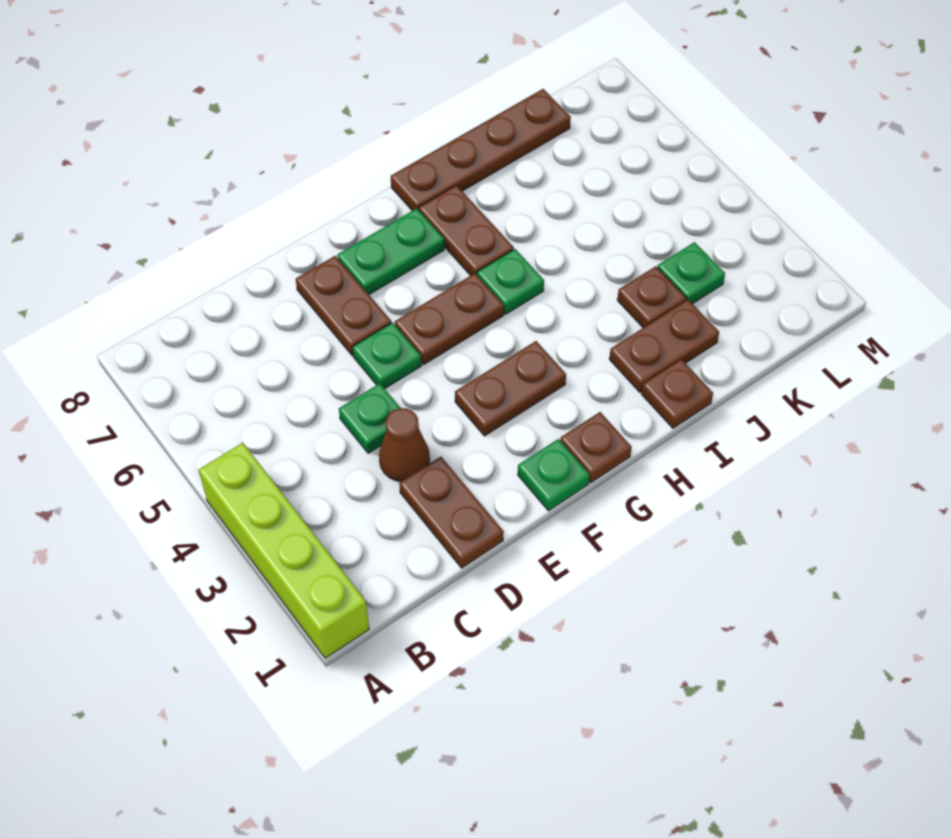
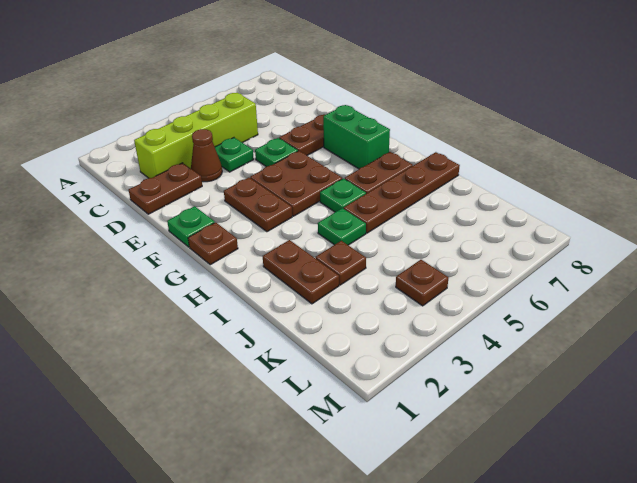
lime 1x4 brick [199,443,369,658] -> lime 1x4 brick moved to [134,93,258,178]
brown 1x2 plate [395,273,504,365] -> brown 2x2 plate [250,151,342,216]
green 1x2 plate [337,208,444,295] -> green 1x2 brick [323,105,390,169]
brown 1x4 plate [391,89,571,211] -> brown 1x4 plate turned to [344,152,460,233]
brown 1x1 plate [642,359,713,428] -> brown 1x1 plate moved to [396,260,448,306]
green 1x1 plate [657,242,725,304] -> green 1x1 plate moved to [318,208,366,245]

